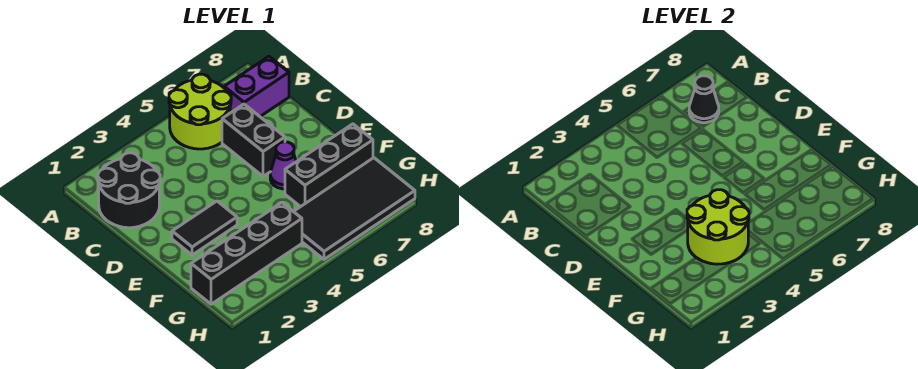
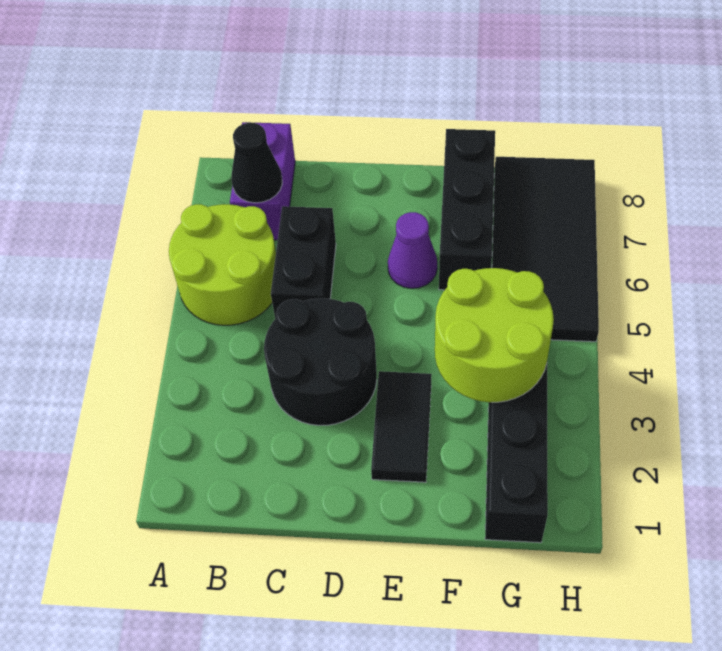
black 2x2 round brick [98,153,160,228] -> black 2x2 round brick moved to [264,298,377,425]
black 1x2 brick [222,104,285,176] -> black 1x2 brick turned to [271,206,336,319]

